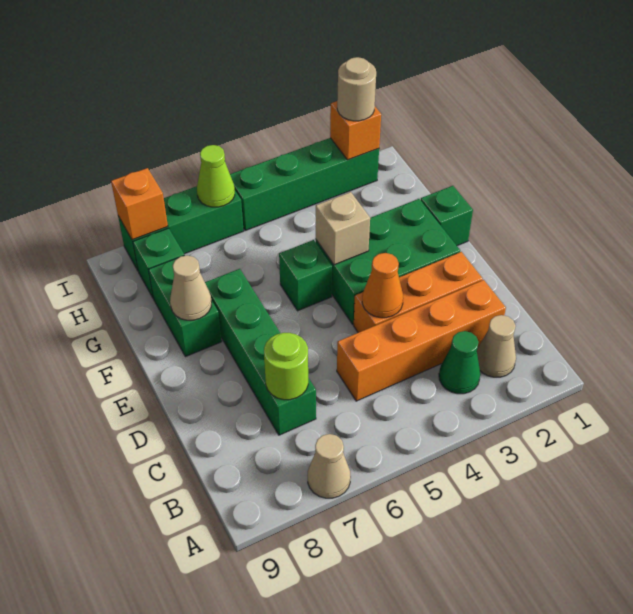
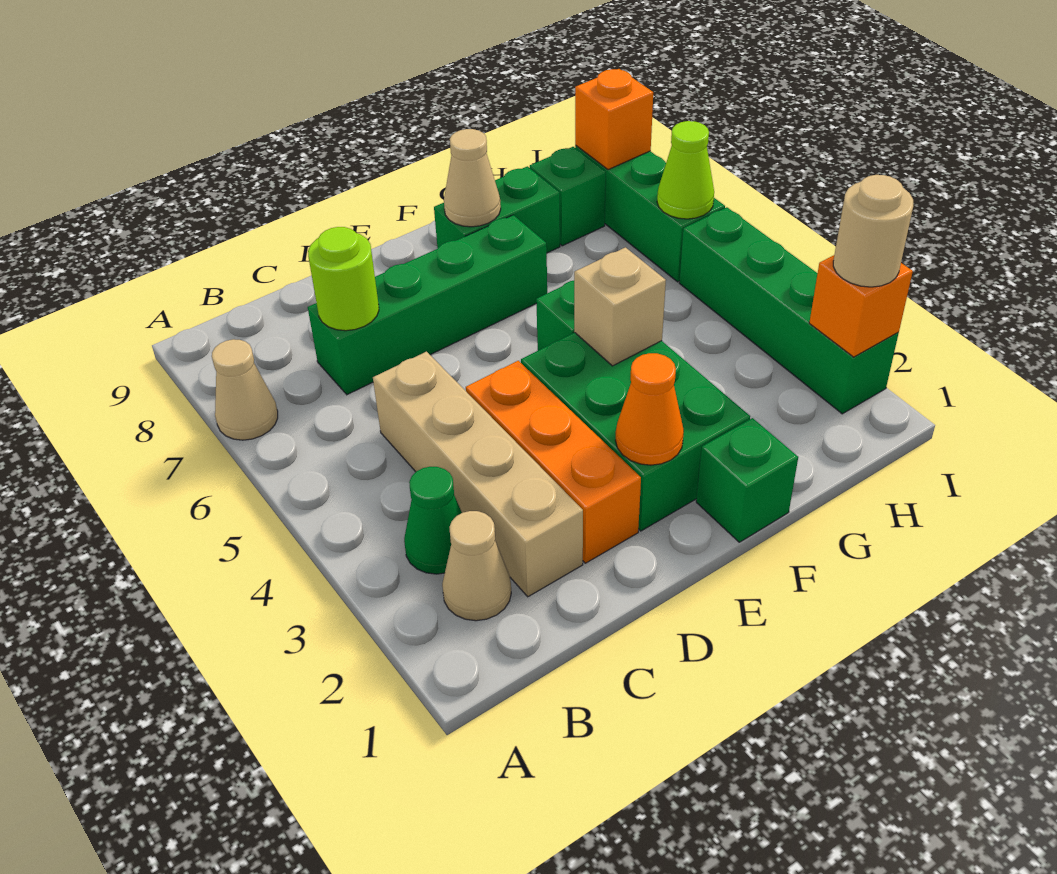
orange 1x4 brick [337,280,506,401] -> tan 1x4 brick [373,352,583,597]
orange 1x1 cone [362,253,403,318] -> orange 1x1 cone moved to [615,353,684,465]

